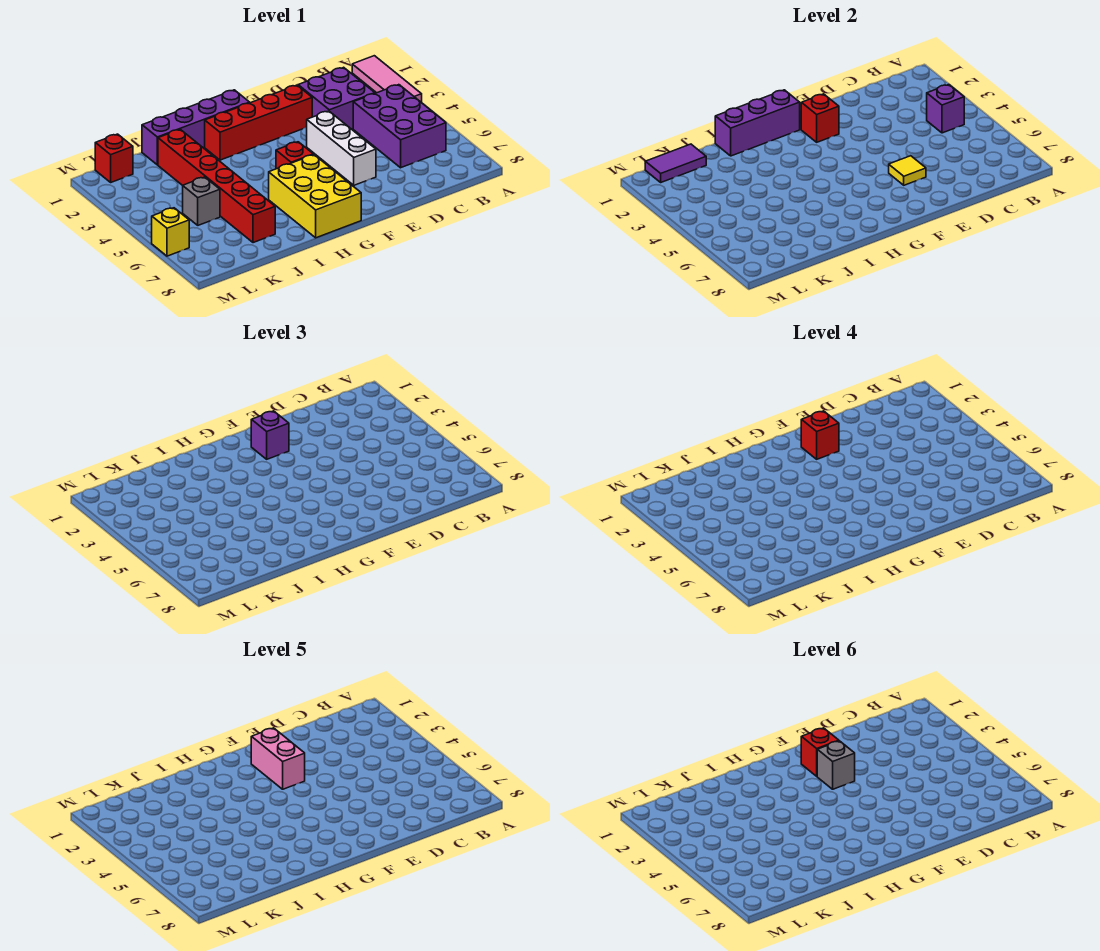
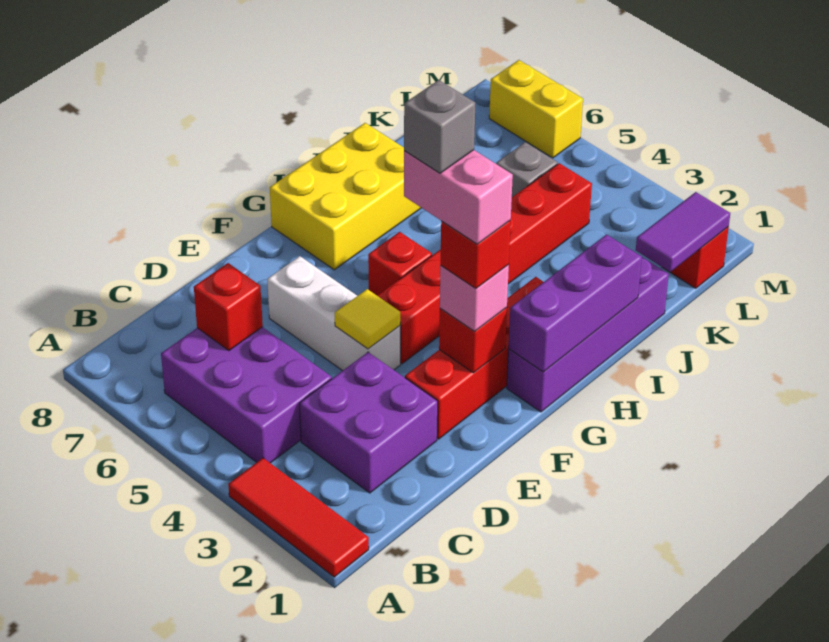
pink 1x3 tile [352,56,422,103] -> red 1x3 tile [228,458,369,577]
purple 1x1 brick [927,85,964,133] -> none
yellow 1x1 tile [889,156,926,185] -> yellow 1x1 tile moved to [335,289,400,349]
purple 1x1 brick [251,411,289,459] -> pink 1x1 brick [440,264,509,332]
red 1x1 brick [801,728,839,776] -> red 1x1 brick moved to [194,263,263,351]
yellow 2x3 brick [269,155,361,238] -> yellow 2x3 brick turned to [270,123,421,270]
red 1x6 brick [158,129,275,243] -> red 1x6 brick turned to [377,163,592,364]
yellow 1x1 brick [152,208,189,256] -> yellow 1x2 brick [489,60,583,158]

